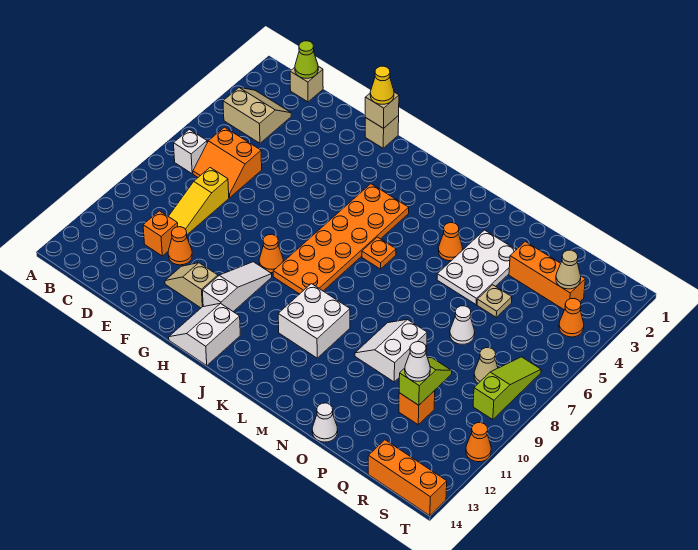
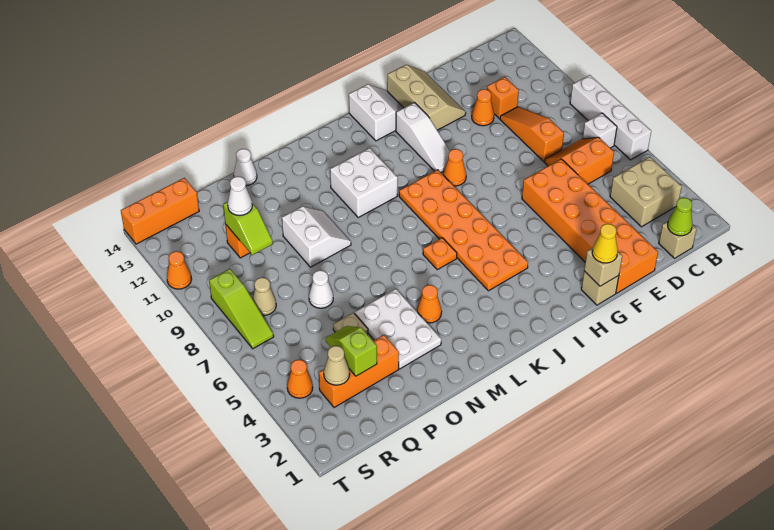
none -> white 1x4 brick [570,75,651,160]
tan 2x2 slope [223,88,291,143] -> tan 2x2 brick [610,157,682,227]
yellow 1x3 slope [168,168,229,235] -> orange 1x3 slope [500,107,564,162]
none -> orange 2x6 brick [522,159,658,293]
tan 1x2 slope [165,263,218,308] -> tan 2x3 slope [387,65,466,130]
none -> lime 1x2 slope [326,326,377,376]

